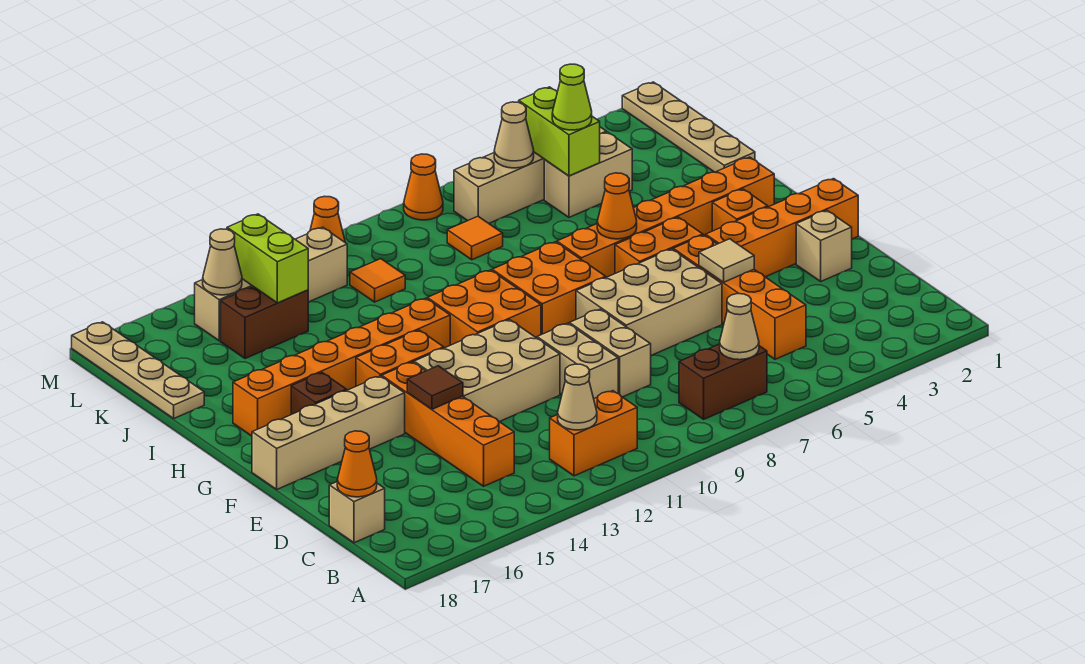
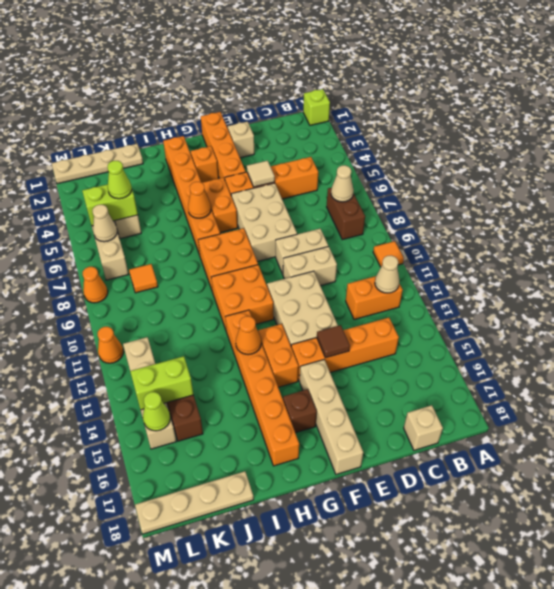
none -> lime 1x1 brick [303,89,330,125]
orange 1x2 brick [550,391,637,476] -> orange 1x2 brick turned to [346,276,403,320]
orange 1x1 cone [337,431,377,497] -> orange 1x1 cone moved to [236,316,261,355]
orange 1x1 tile [350,259,405,302] -> orange 1x1 tile moved to [373,241,404,267]
tan 1x1 cone [203,229,242,295] -> lime 1x1 cone [143,392,170,431]

